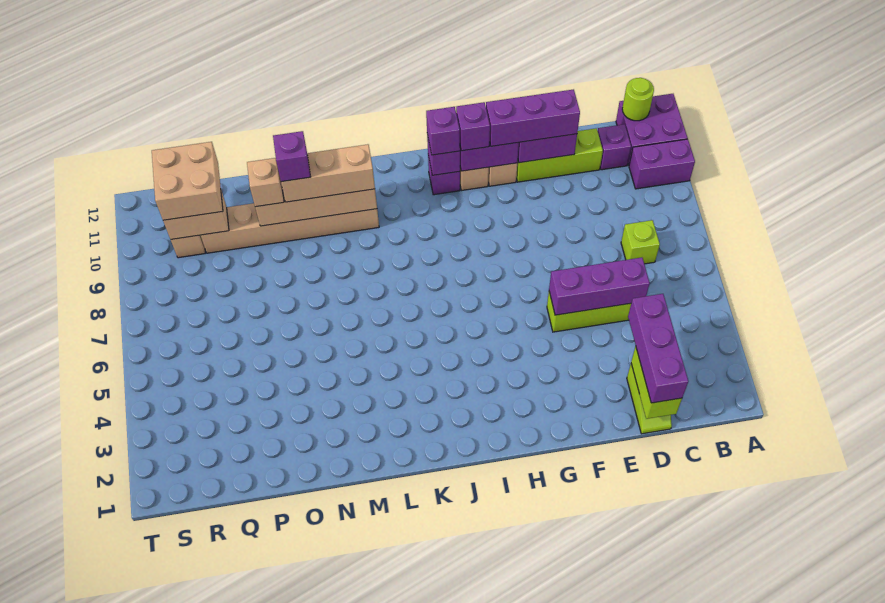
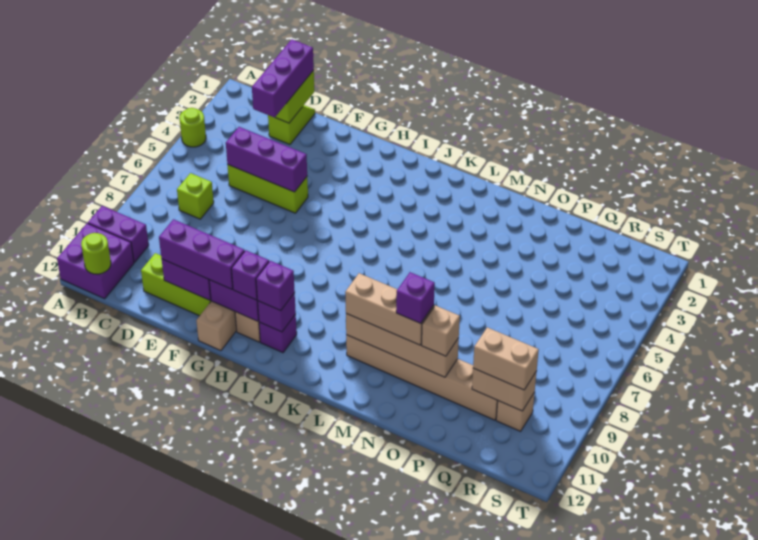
none -> lime 1x1 round brick [180,108,206,147]
purple 1x1 brick [598,124,631,170] -> none
tan 2x2 brick [152,142,223,220] -> tan 1x2 brick [473,327,539,390]

